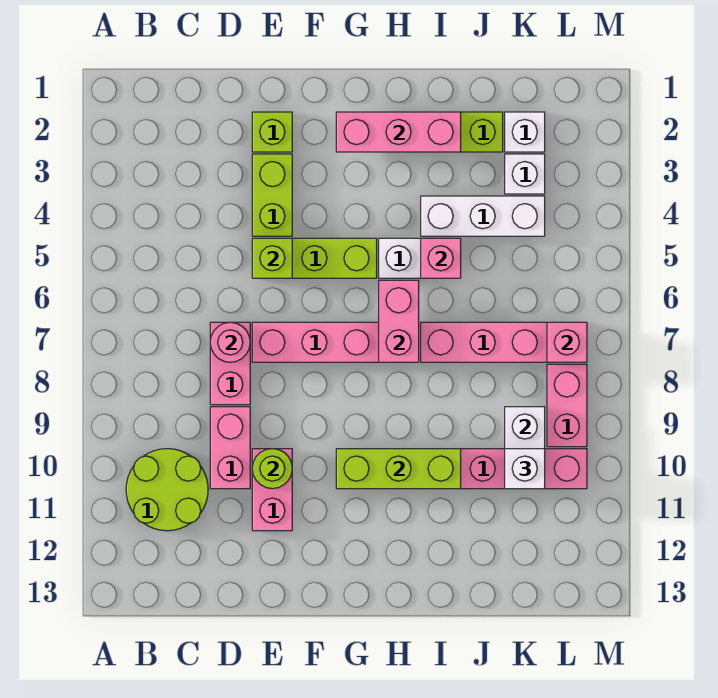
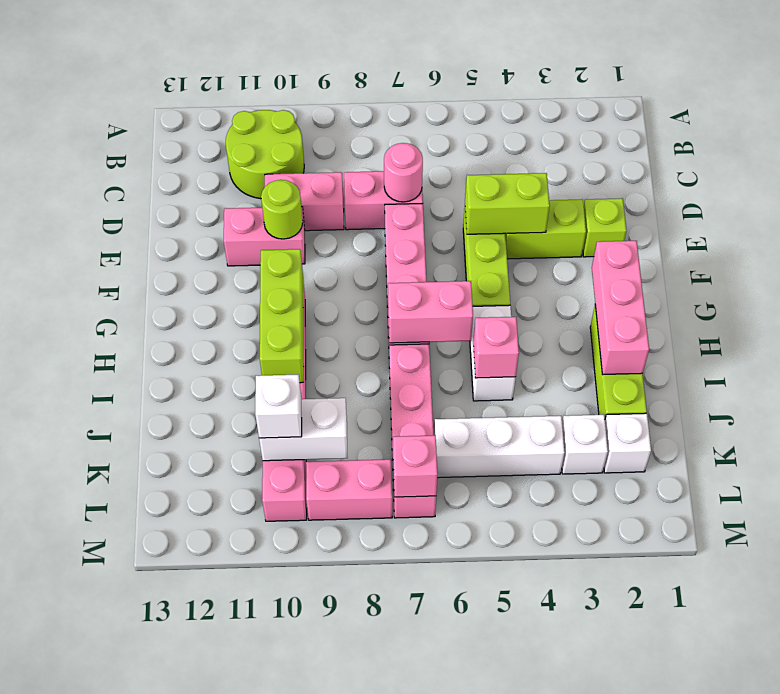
lime 1x1 brick [252,238,292,278] -> lime 1x2 brick [465,173,550,234]
white 1x3 brick [421,196,545,236] -> white 1x3 brick turned to [434,416,565,478]

